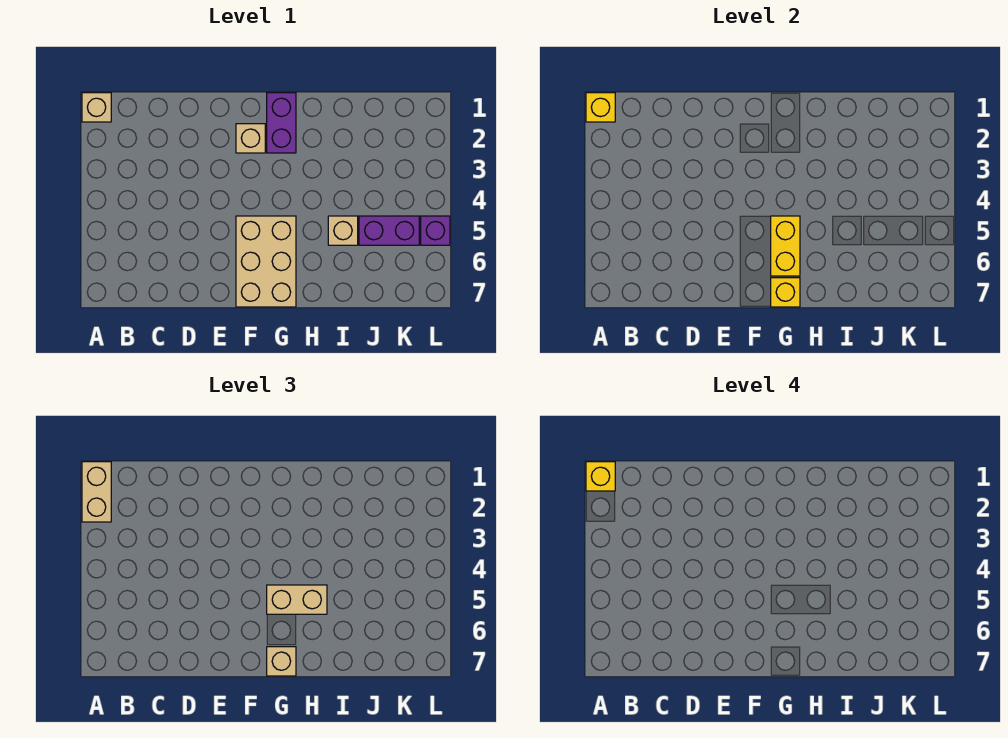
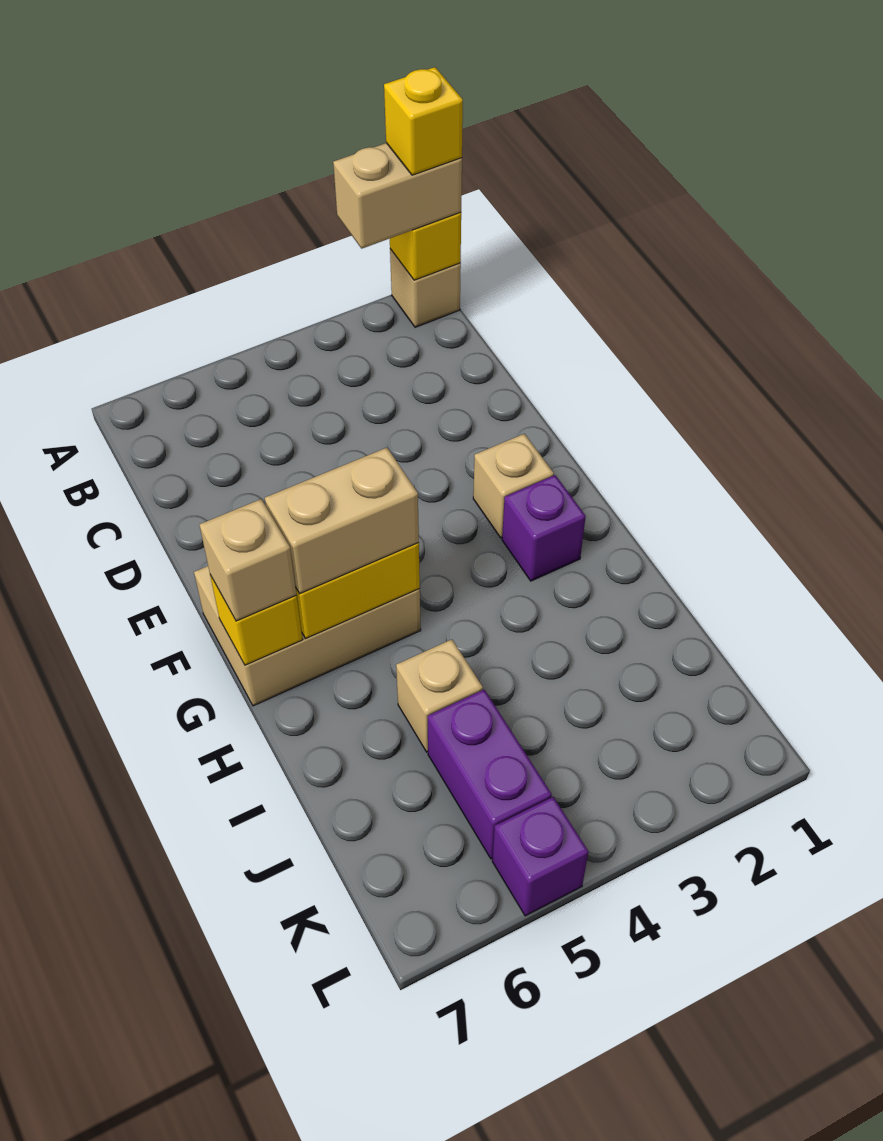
purple 1x2 brick [267,93,296,153] -> purple 1x1 brick [502,475,586,581]
tan 1x2 brick [267,585,327,614] -> tan 1x2 brick turned to [265,448,419,594]

